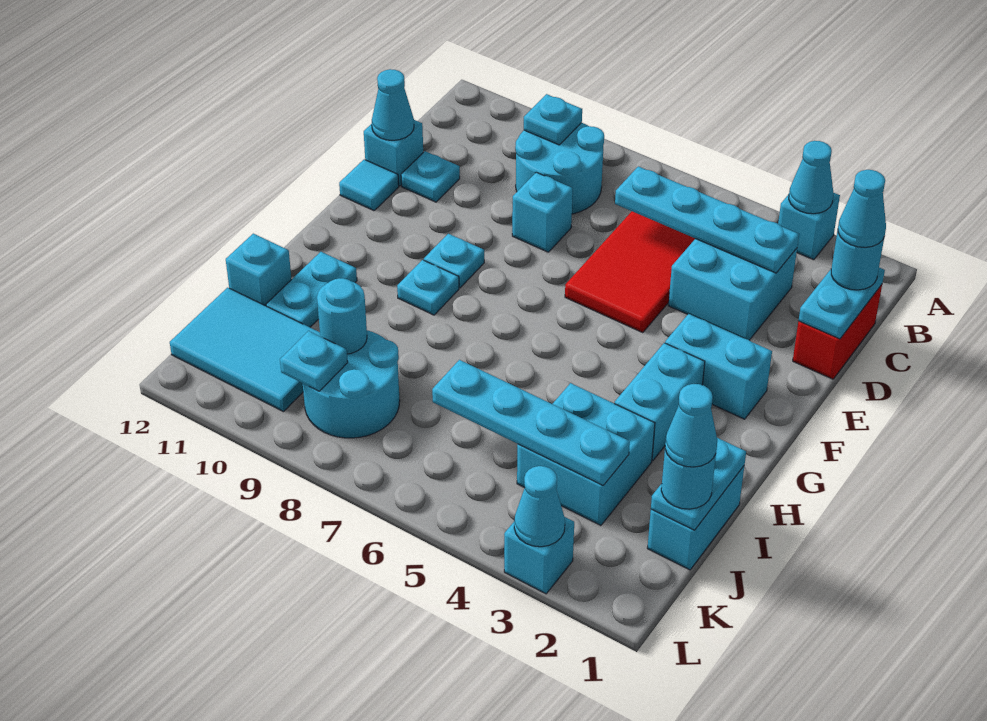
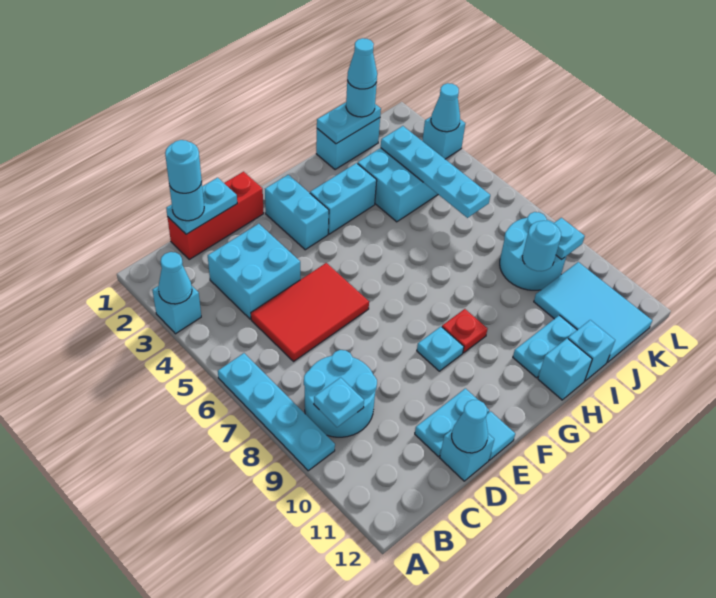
red 1x2 brick [793,285,882,379] -> red 1x3 brick [167,172,264,260]
cyan 1x1 cone [838,170,886,247] -> cyan 1x1 round brick [165,140,202,193]
cyan 1x4 plate [615,166,799,273] -> cyan 1x4 plate moved to [218,353,335,471]
cyan 1x1 brick [512,172,573,252] -> cyan 1x1 brick moved to [538,338,592,400]
cyan 1x1 plate [401,151,460,202] -> cyan 1x2 plate [415,388,489,457]
cyan 1x1 plate [397,260,459,315] -> red 1x1 plate [442,309,488,353]

